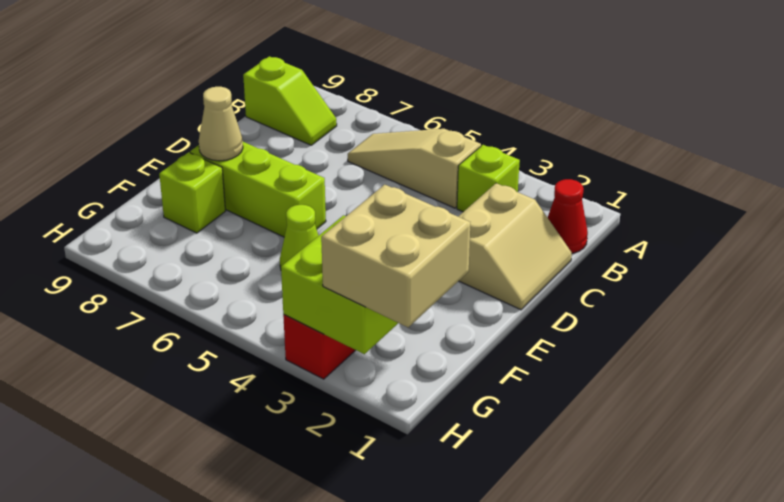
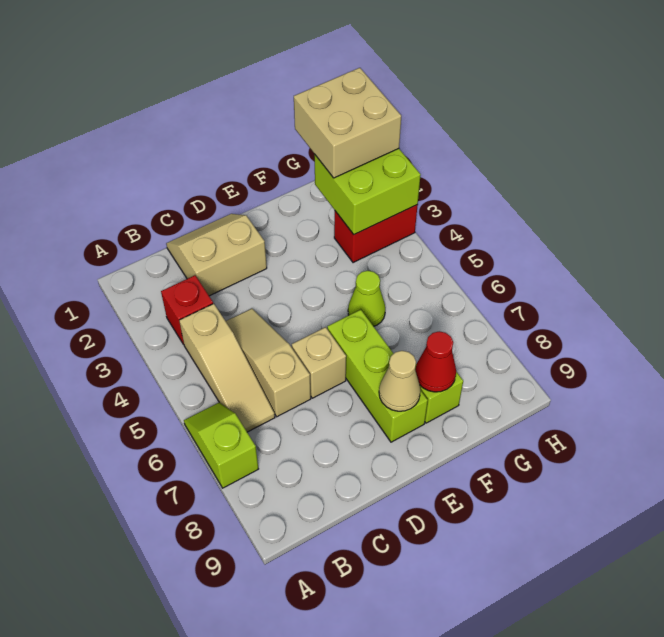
red 1x1 cone [548,179,588,253] -> red 1x1 cone moved to [415,331,456,392]
lime 1x1 brick [457,145,520,212] -> red 1x1 brick [161,275,213,345]
lime 1x2 slope [243,56,337,145] -> lime 1x2 slope moved to [184,403,258,488]
none -> tan 1x3 slope [226,309,311,417]
none -> tan 1x1 brick [292,327,346,398]

